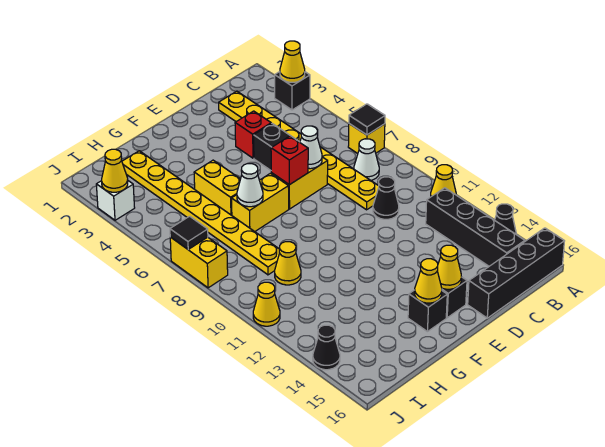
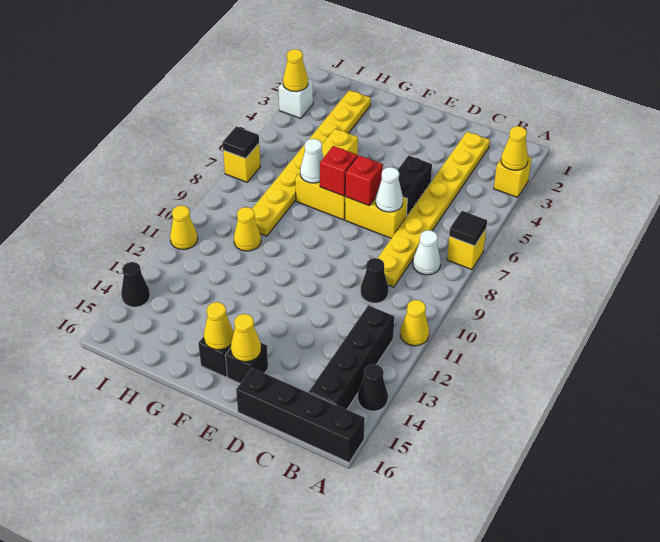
black 1x1 brick [275,72,310,110] -> yellow 1x1 brick [494,157,532,198]
red 1x1 brick [235,111,271,158] -> red 1x1 brick moved to [320,146,357,196]
yellow 1x2 brick [170,237,228,288] -> yellow 1x1 brick [223,144,260,182]

